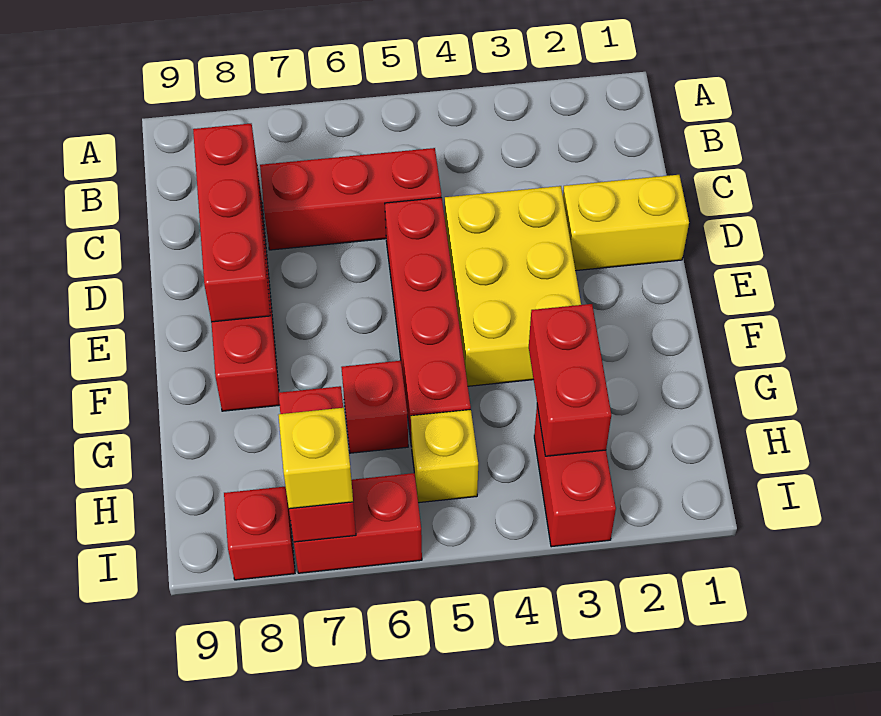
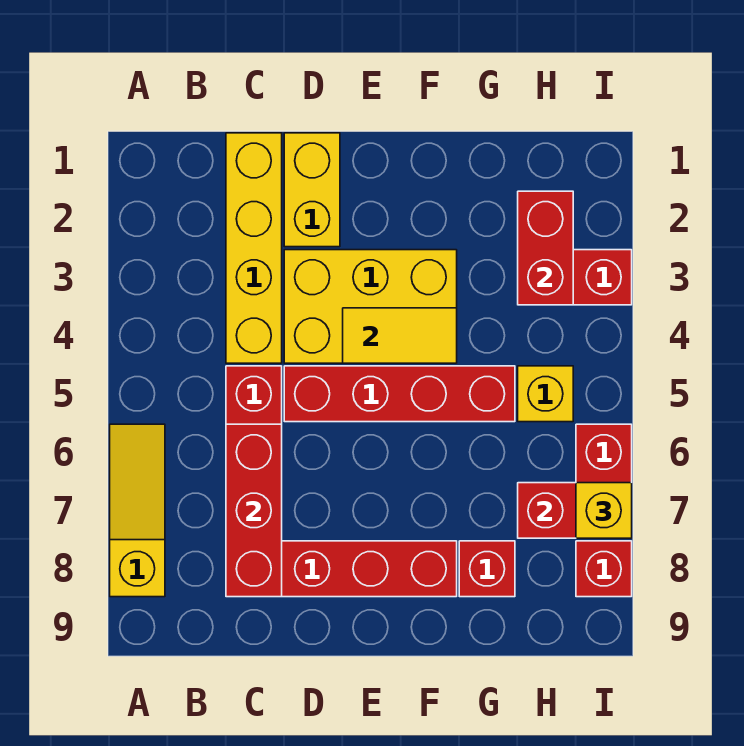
none -> yellow 1x3 slope [110,424,165,597]
none -> yellow 1x4 brick [226,133,282,363]
red 1x3 brick [193,124,270,322] -> red 1x3 brick turned to [226,424,282,597]
none -> yellow 1x2 tile [343,308,457,363]
red 1x2 brick [529,304,611,456] -> red 1x2 brick turned to [518,191,573,305]
red 1x1 brick [341,361,408,453] -> red 1x1 brick moved to [459,541,515,597]

